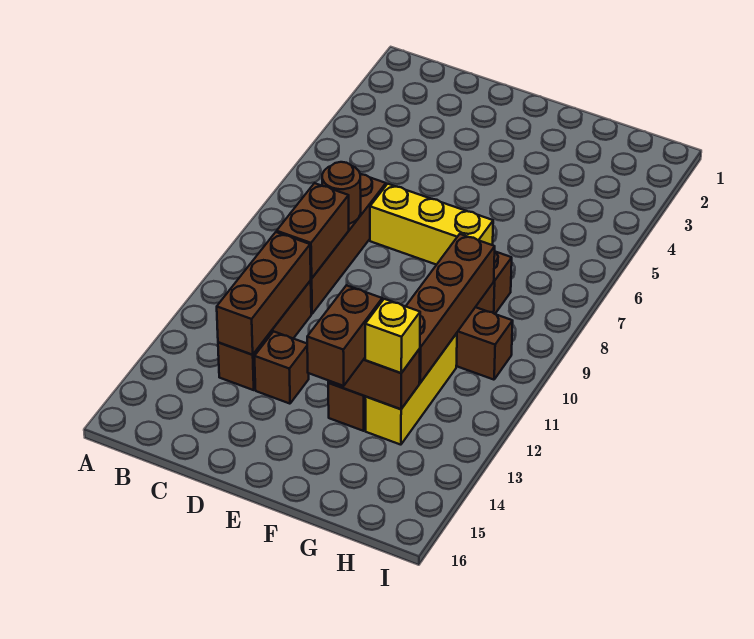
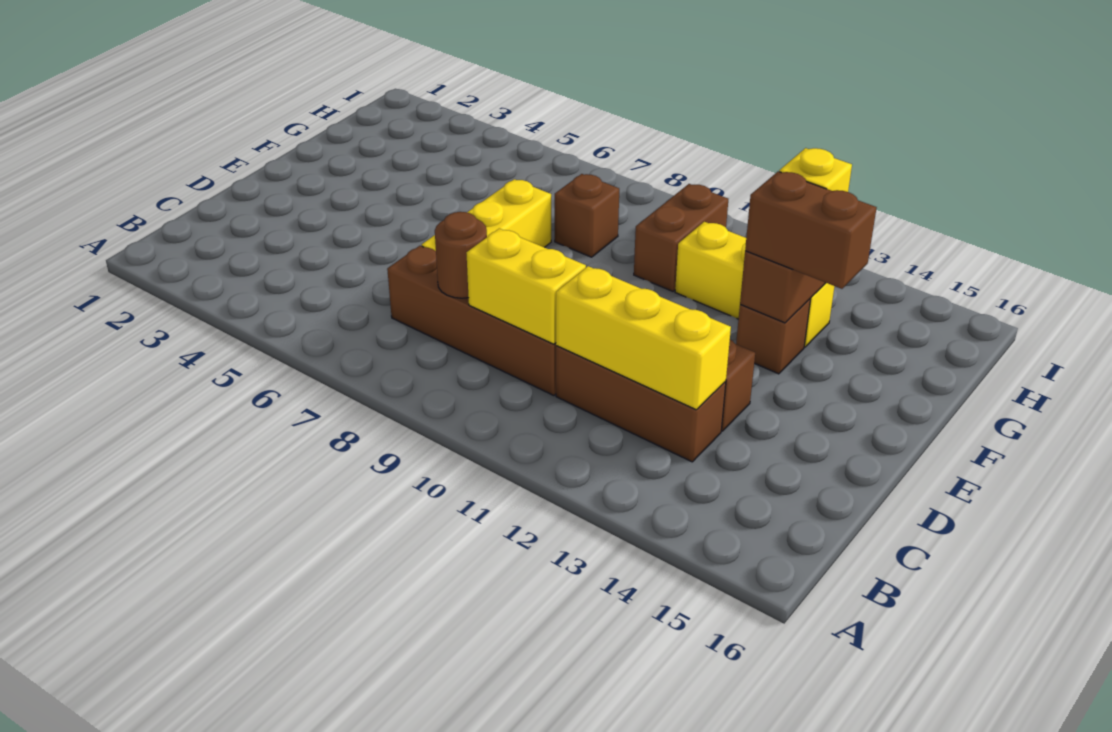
brown 1x2 brick [277,183,349,278] -> yellow 1x2 brick [466,228,586,344]
brown 1x3 brick [217,232,311,355] -> yellow 1x3 brick [556,266,731,410]
brown 1x4 brick [406,234,495,383] -> none

